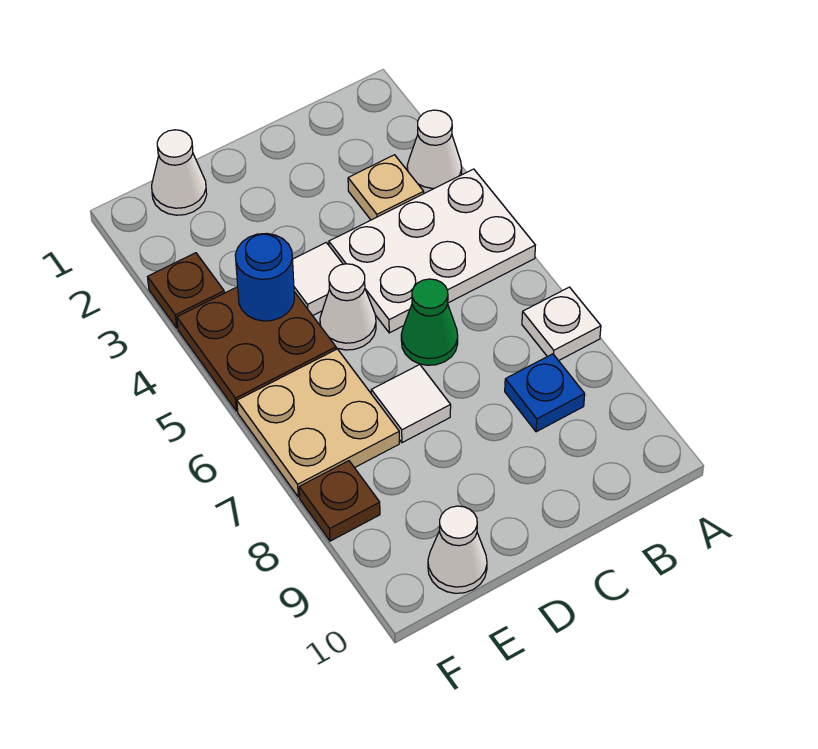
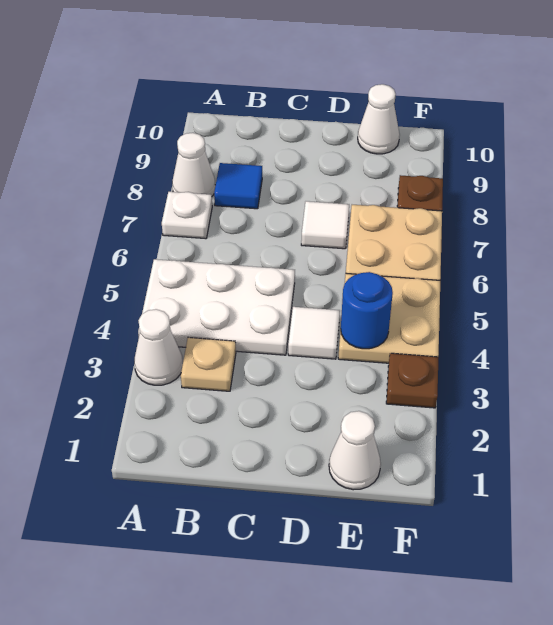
blue 1x1 plate [505,354,585,432] -> blue 1x1 tile [214,163,262,209]
green 1x1 cone [401,279,458,365] -> none
white 1x1 cone [320,264,376,350] -> white 1x1 cone moved to [172,133,215,196]
brown 2x2 plate [177,287,336,411] -> tan 2x2 plate [338,273,440,363]

